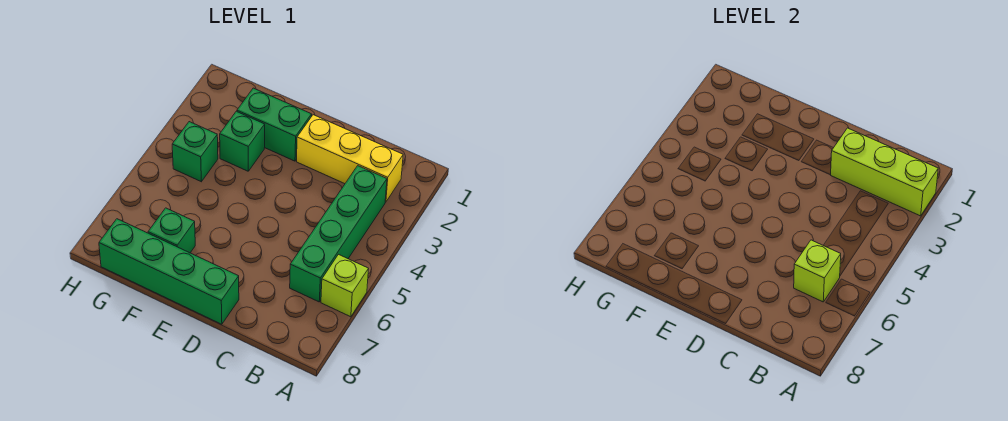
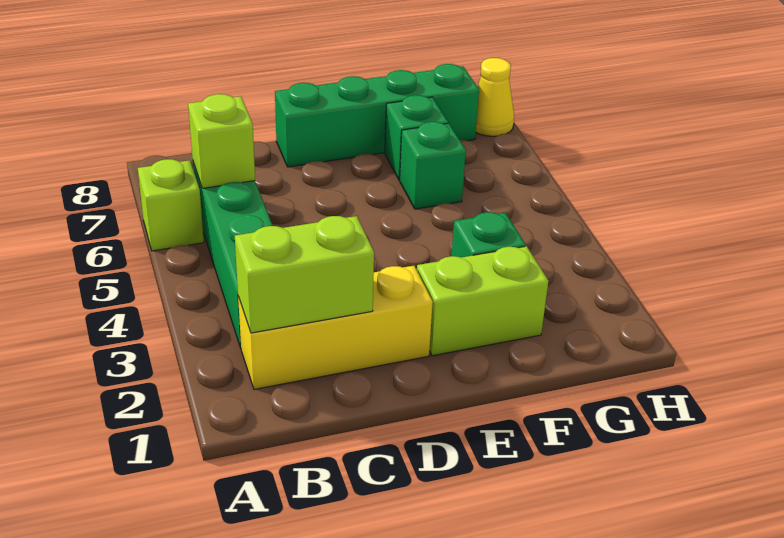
lime 1x3 brick [831,128,938,216] -> lime 1x2 brick [235,216,374,333]
green 1x2 brick [237,88,312,161] -> lime 1x2 brick [417,246,548,356]
green 1x1 brick [172,122,218,182] -> green 1x1 brick moved to [400,122,466,209]
none -> yellow 1x1 cone [476,58,514,136]

